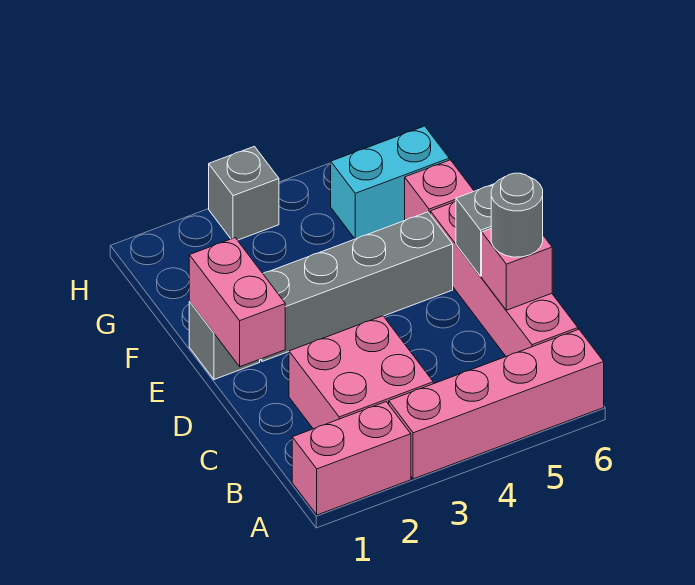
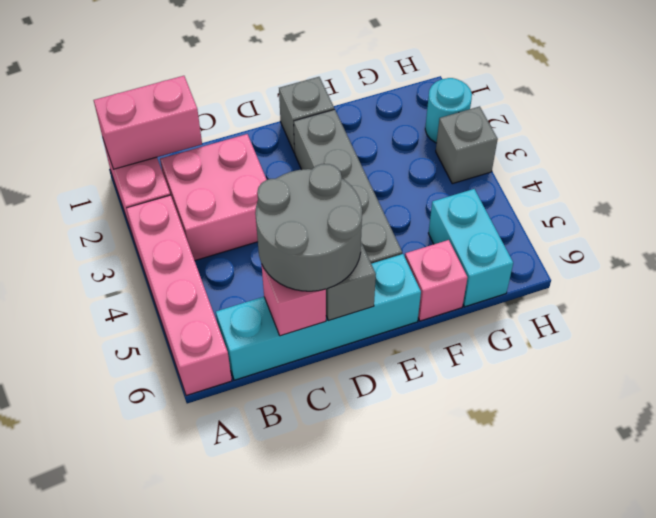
pink 1x4 brick [430,201,578,356] -> cyan 1x4 brick [216,254,421,380]
grey 1x1 round brick [491,173,543,257] -> grey 2x2 round brick [255,164,362,291]
pink 1x2 brick [189,238,285,367] -> pink 1x2 brick moved to [94,76,202,169]
none -> cyan 1x1 round brick [425,78,472,143]

